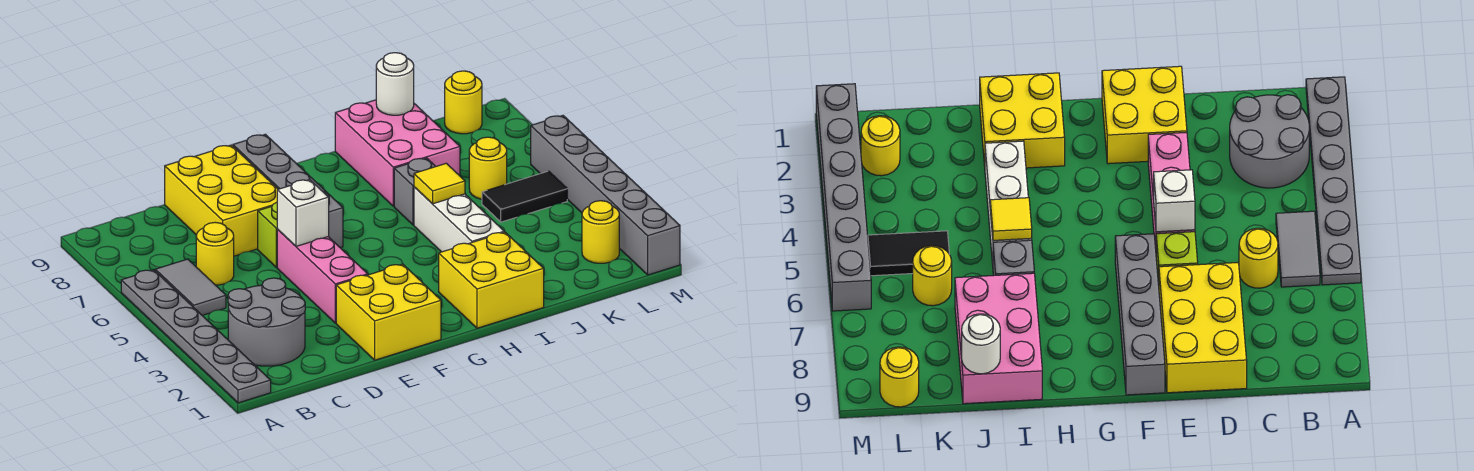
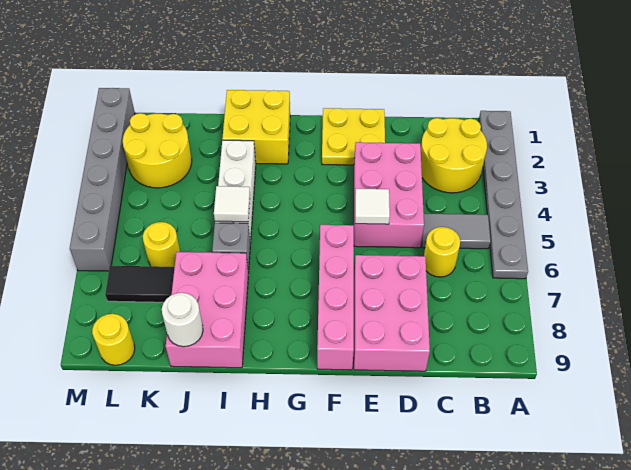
grey 2x2 round brick [228,278,305,366] -> yellow 2x2 round brick [421,118,487,193]
grey 1x2 tile [155,259,226,315] -> grey 1x2 tile turned to [422,214,490,249]
yellow 2x3 brick [165,145,278,256] -> pink 2x3 brick [354,255,430,371]
yellow 2x2 brick [336,264,441,360] -> yellow 2x2 plate [322,108,385,165]
pink 1x3 brick [277,230,368,323] -> pink 2x3 brick [354,142,424,248]
white 1x1 brick [277,179,329,246] -> white 1x1 tile [355,189,390,224]
lime 1x1 brick [258,202,278,268] -> none
grey 1x4 brick [233,134,343,248] -> pink 1x4 brick [317,225,354,370]
yellow 1x1 tile [414,163,465,204] -> white 1x1 tile [214,186,250,222]
black 1x2 tile [482,171,567,222] -> black 1x2 tile moved to [105,266,175,302]
yellow 1x1 round brick [582,201,619,263] -> yellow 2x2 round brick [123,113,192,188]

